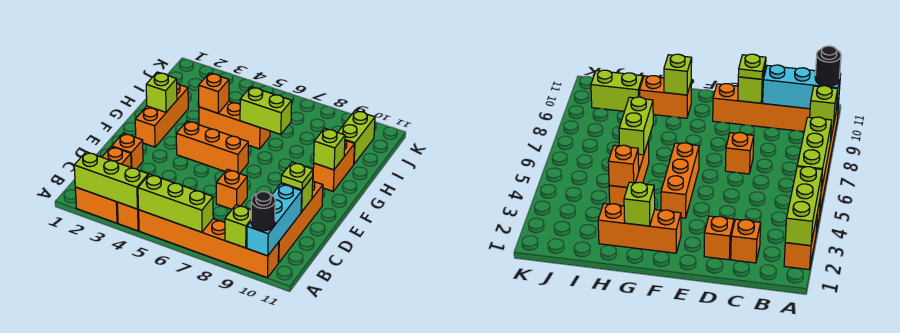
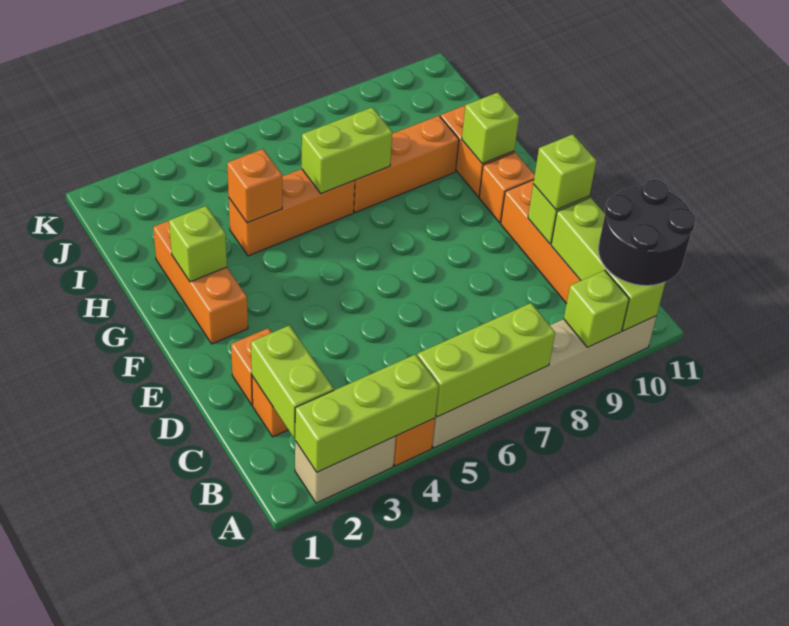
orange 1x2 brick [75,187,118,223] -> tan 1x2 brick [295,436,396,503]
orange 1x6 brick [139,210,279,278] -> tan 1x6 brick [432,316,656,448]
cyan 1x3 brick [247,184,302,256] -> lime 1x3 brick [551,198,665,331]
black 1x1 round brick [251,192,275,231] -> black 2x2 round brick [598,179,696,286]
orange 1x1 brick [216,169,247,209] -> orange 1x1 brick moved to [479,152,535,222]
lime 1x1 plate [281,162,313,190] -> lime 1x1 brick [533,134,596,210]
orange 1x3 brick [176,121,248,174] -> orange 1x3 brick moved to [354,116,459,213]
lime 1x2 brick [338,110,375,164] -> lime 1x2 brick moved to [251,325,334,438]

